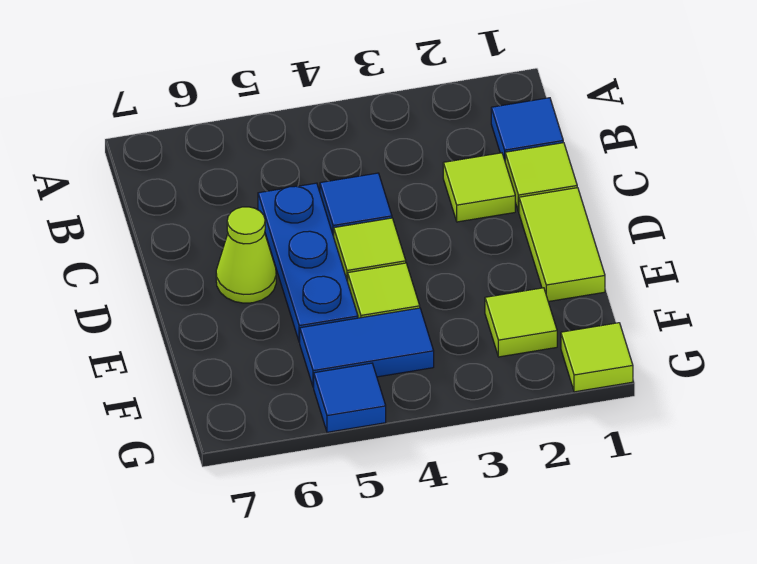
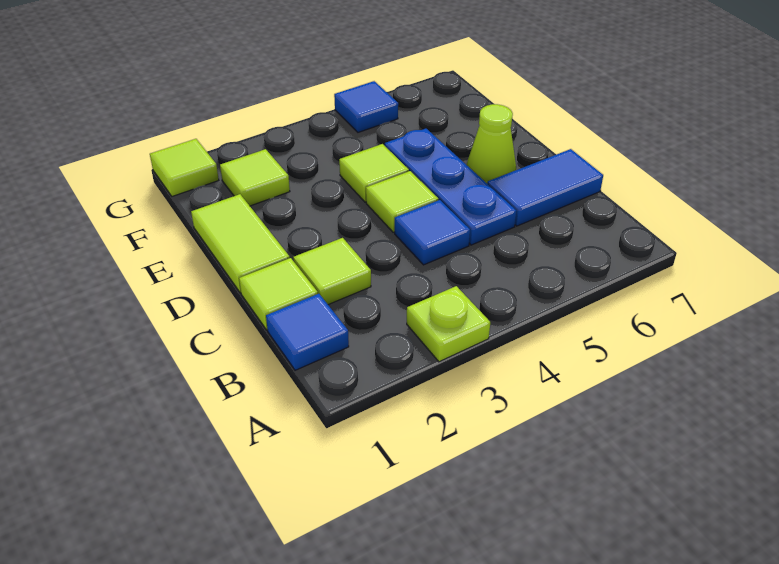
none -> lime 1x1 plate [407,286,490,362]
blue 1x2 tile [300,308,434,387] -> blue 1x2 tile moved to [487,149,603,226]

